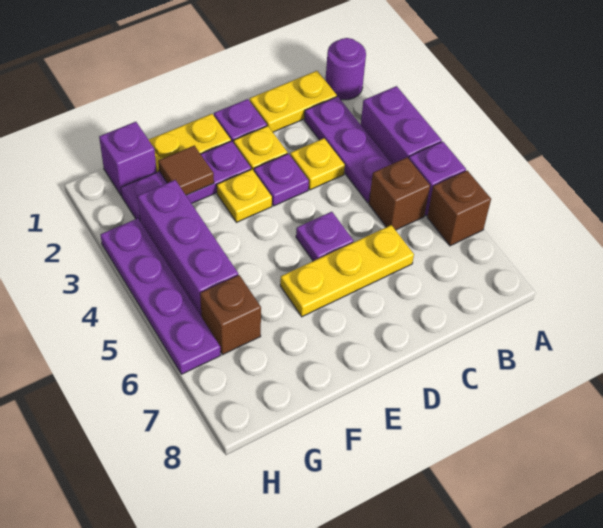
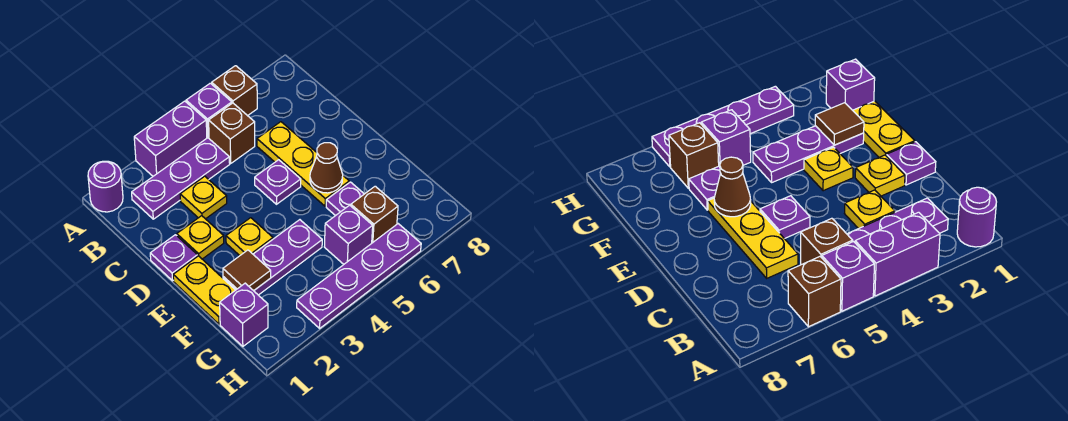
yellow 1x2 plate [250,71,337,132] -> none
purple 1x1 plate [254,154,309,206] -> purple 1x1 plate moved to [326,182,364,216]
purple 1x3 plate [121,141,251,220] -> purple 1x3 plate turned to [223,220,322,295]
none -> brown 1x1 cone [310,143,343,193]
purple 1x3 brick [138,180,238,317] -> purple 1x1 brick [324,205,373,264]

